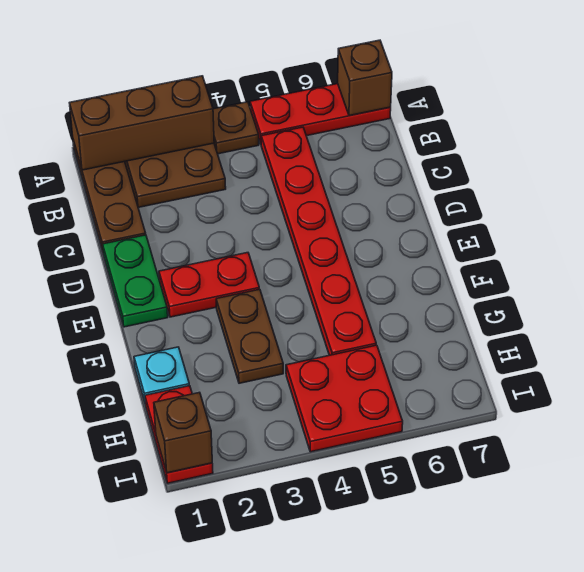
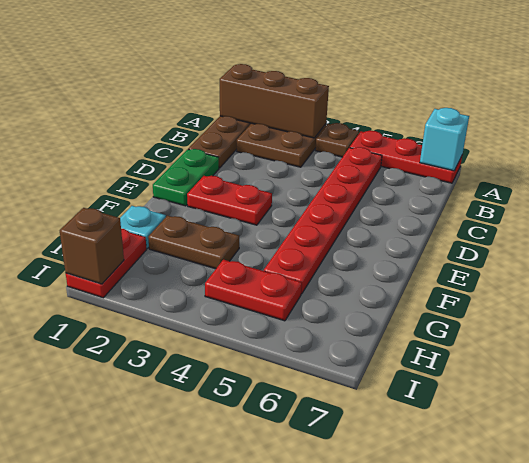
brown 1x1 brick [338,40,392,116] -> cyan 1x1 brick [420,108,469,171]
brown 1x2 plate [216,289,283,383] -> brown 1x2 plate turned to [148,216,239,269]
red 2x2 plate [286,345,403,452] -> red 1x2 plate [205,260,302,321]

